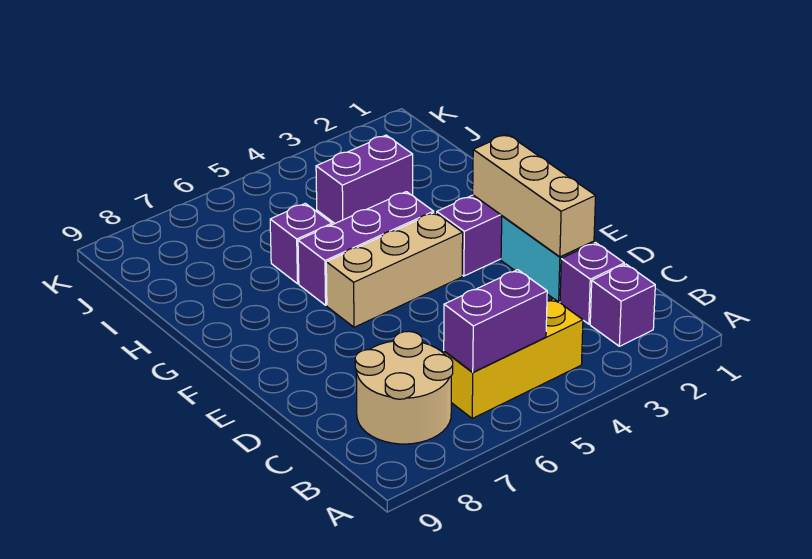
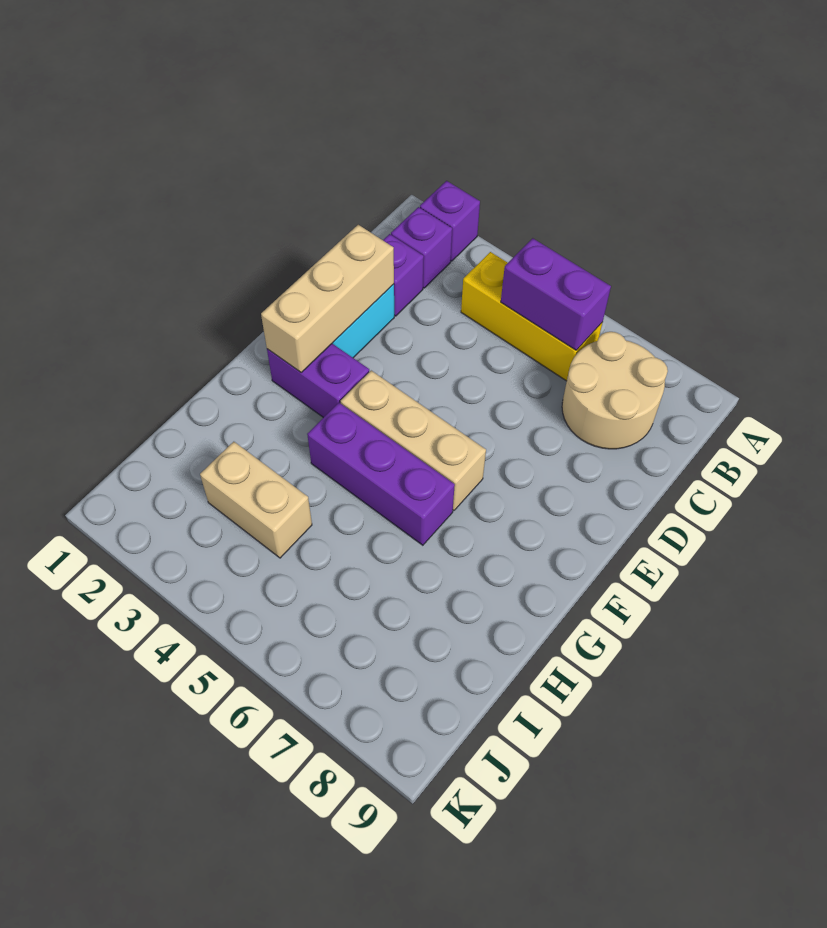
purple 1x1 brick [270,203,332,284] -> purple 1x1 brick moved to [420,181,480,261]
purple 1x2 brick [316,135,413,223] -> tan 1x2 brick [200,442,312,558]

